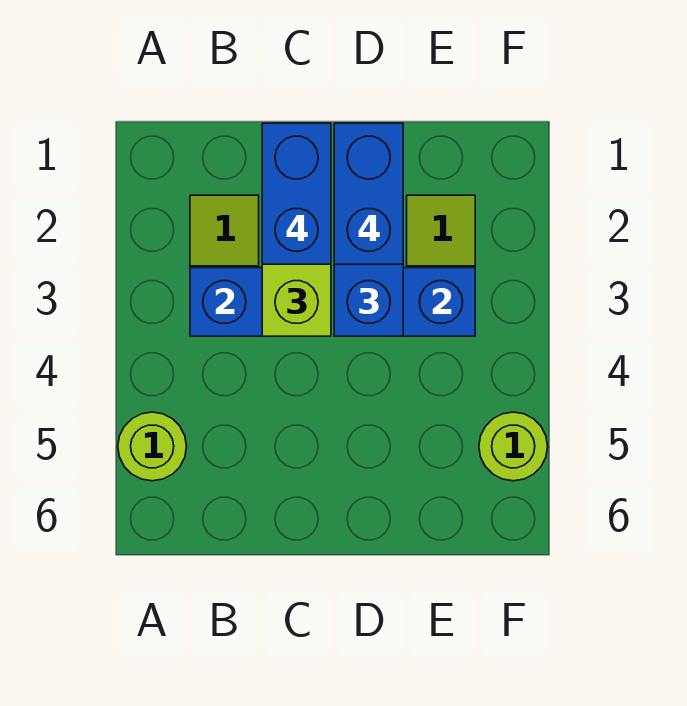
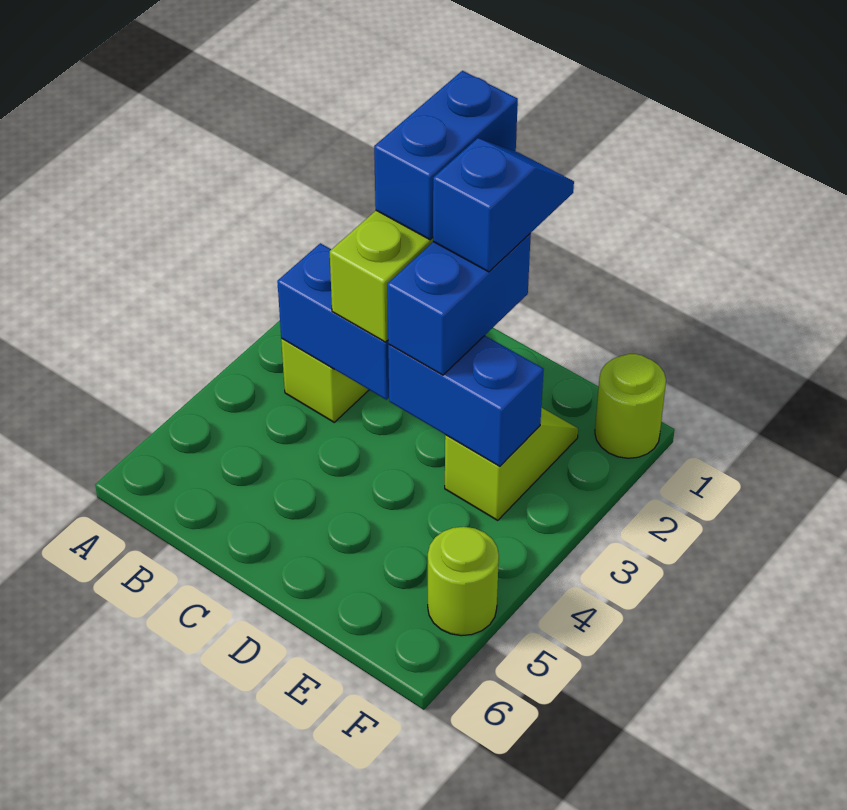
lime 1x1 round brick [118,412,187,481] -> lime 1x1 round brick moved to [595,354,666,458]
blue 1x2 brick [334,123,403,264] -> blue 1x2 slope [433,138,574,272]

